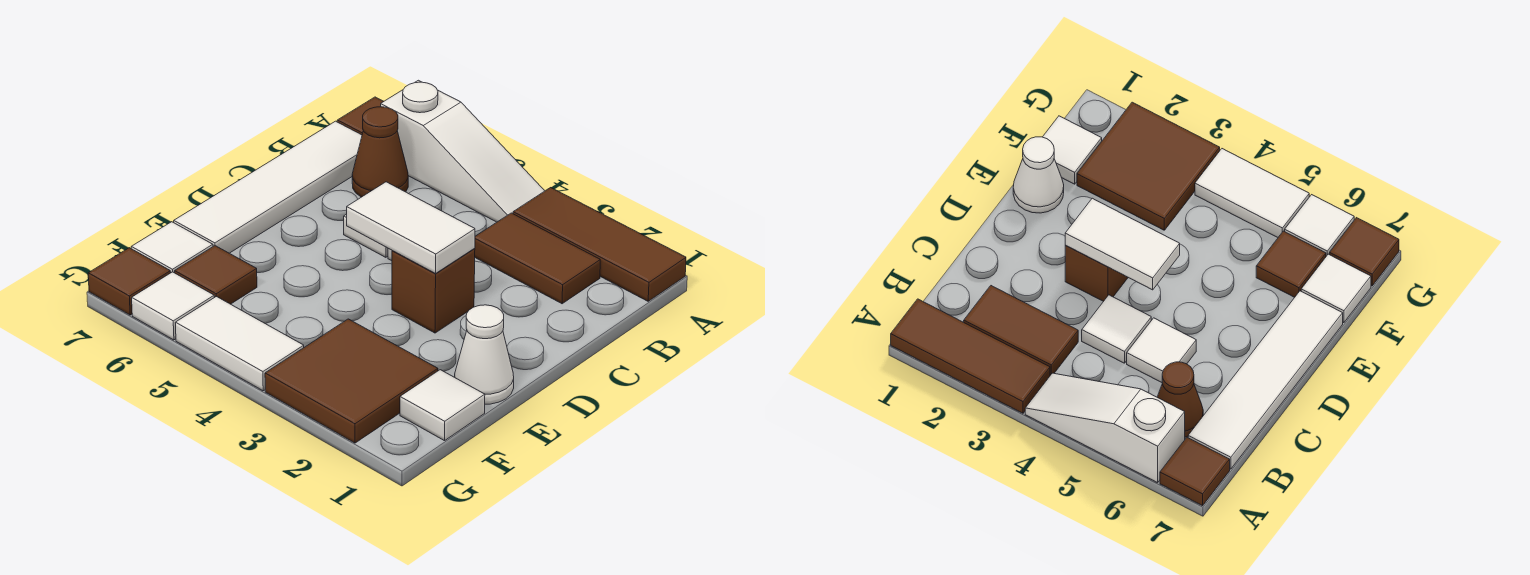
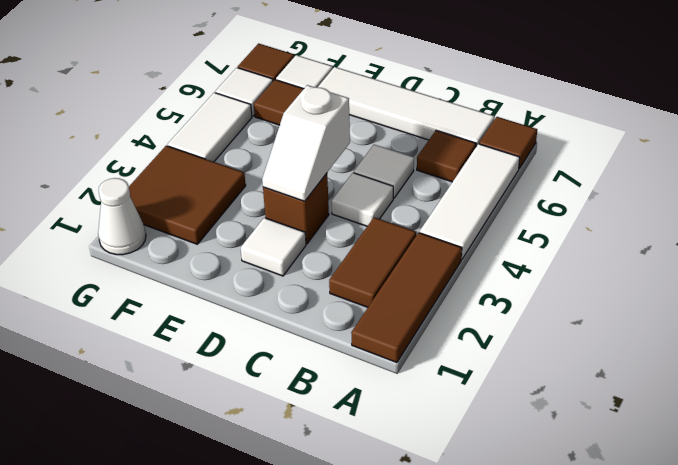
white 1x3 slope [381,80,544,222] -> white 1x3 tile [420,144,520,259]
brown 1x1 cone [352,107,408,197] -> brown 1x1 tile [417,131,476,182]
white 1x2 tile [347,182,475,273] -> white 1x2 slope [262,85,350,201]
white 1x1 cone [455,305,514,404] -> white 1x1 cone moved to [98,178,146,255]
white 1x1 tile [400,370,485,441] -> white 1x1 tile moved to [241,218,306,276]

